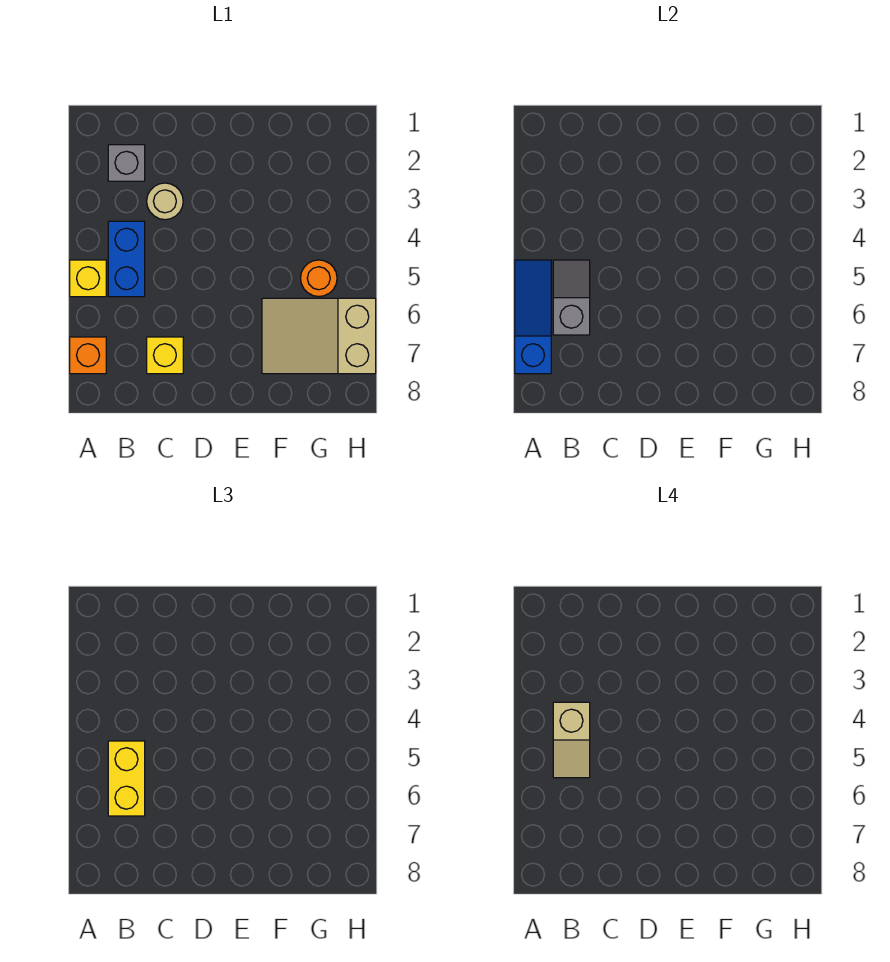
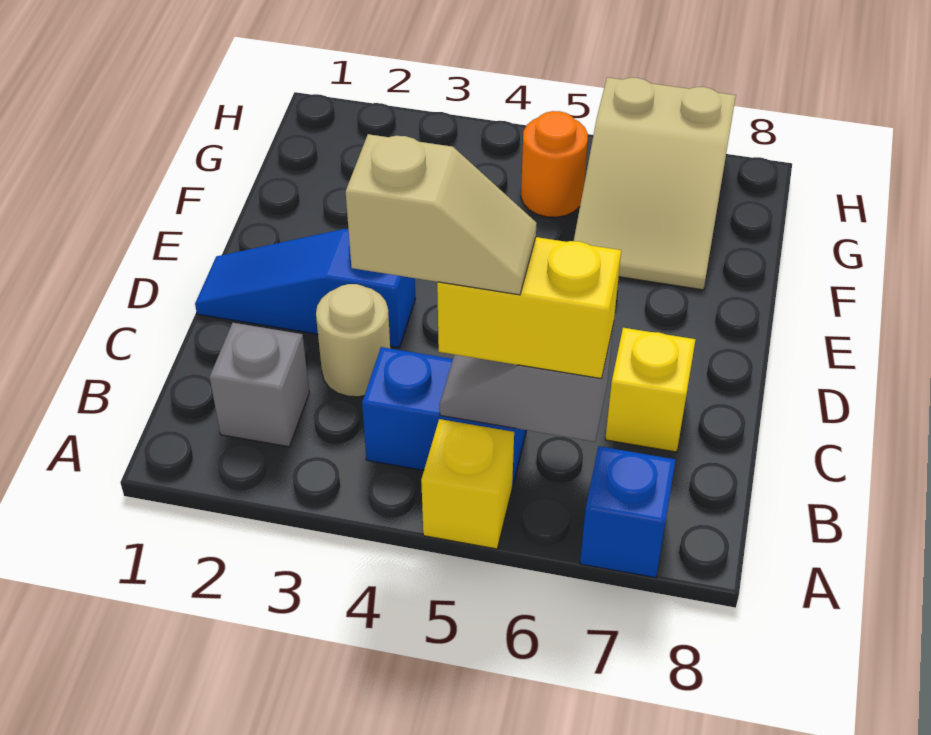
blue 1x3 slope [515,260,551,374] -> blue 1x3 slope moved to [195,229,416,347]
orange 1x1 brick [70,337,106,374] -> blue 1x1 brick [580,446,676,578]

